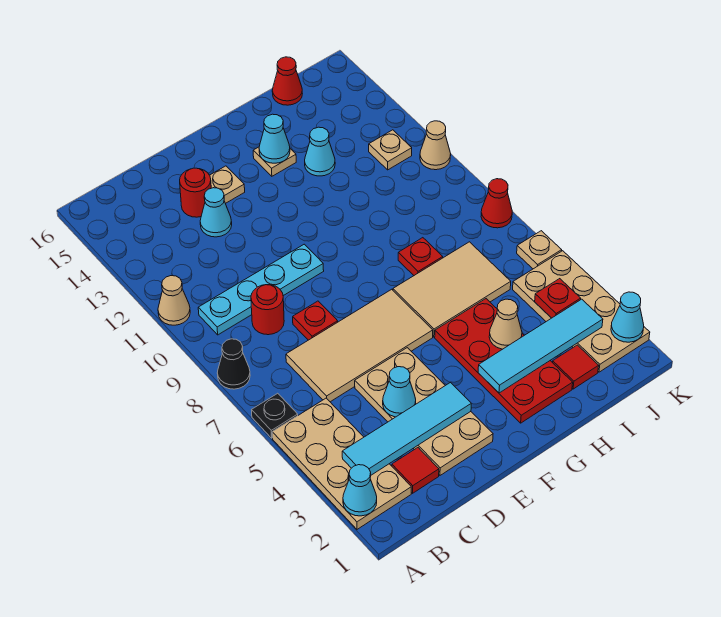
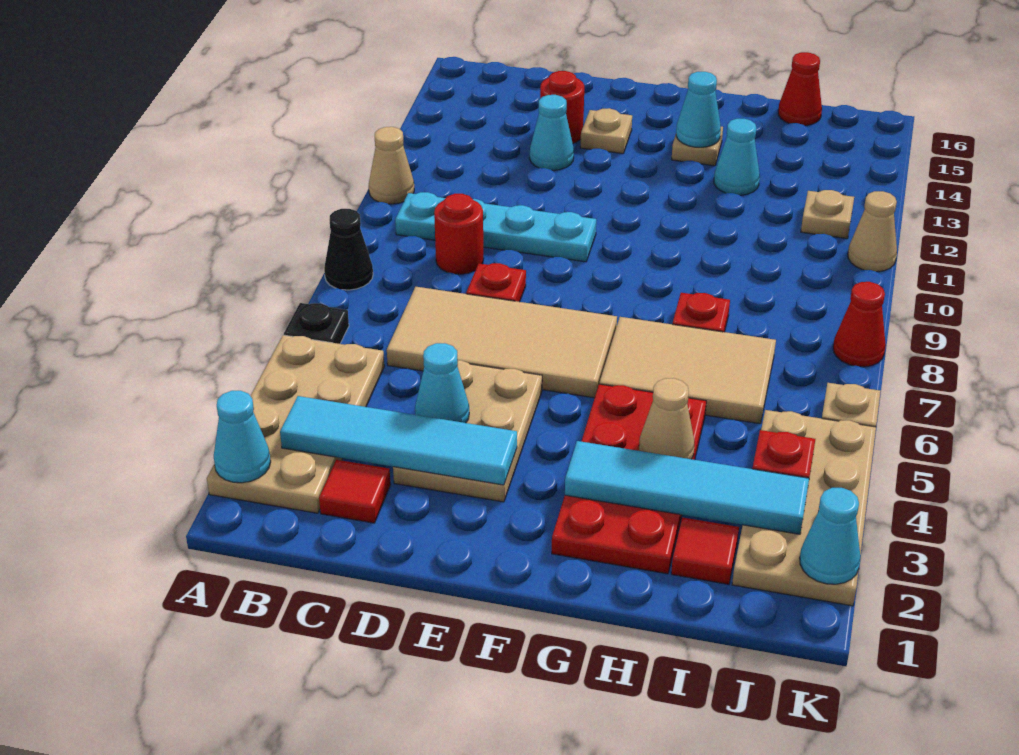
tan 2x4 plate [355,348,493,475] -> tan 2x3 plate [393,360,542,502]

